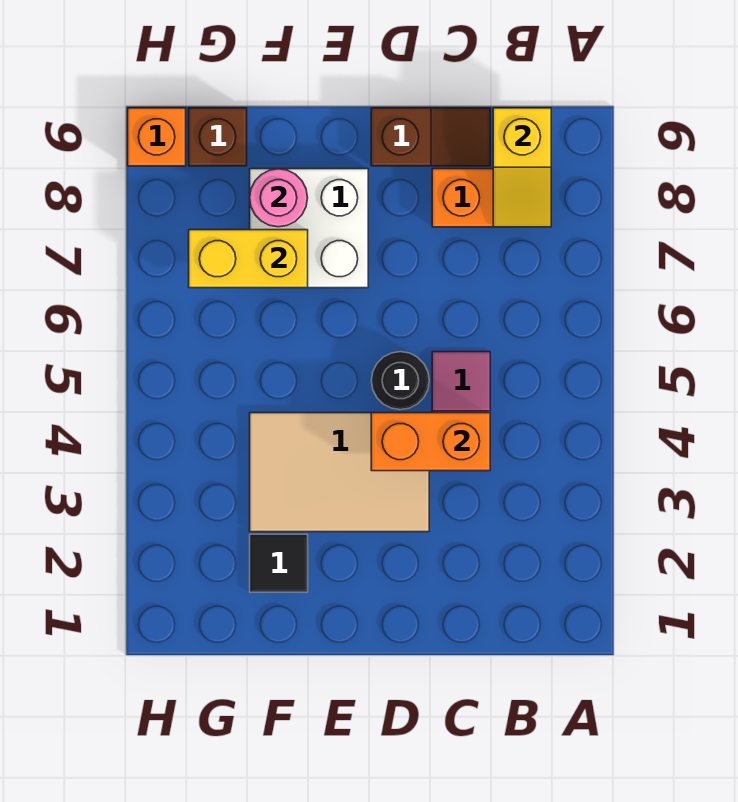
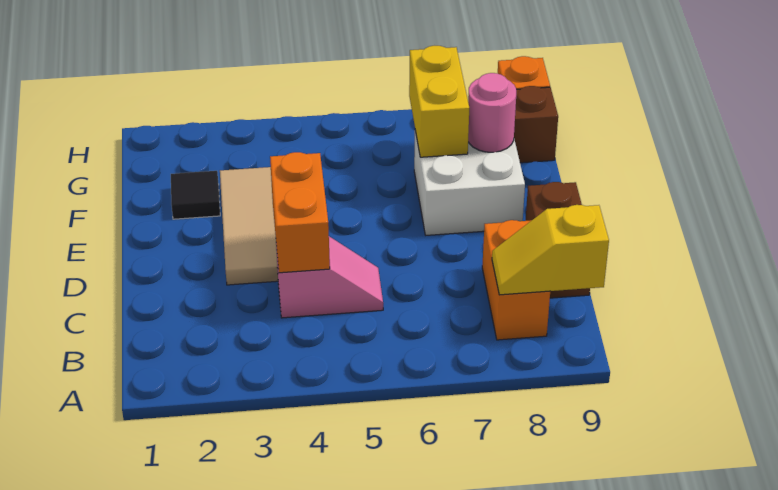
black 1x1 round brick [371,352,429,410] -> none

